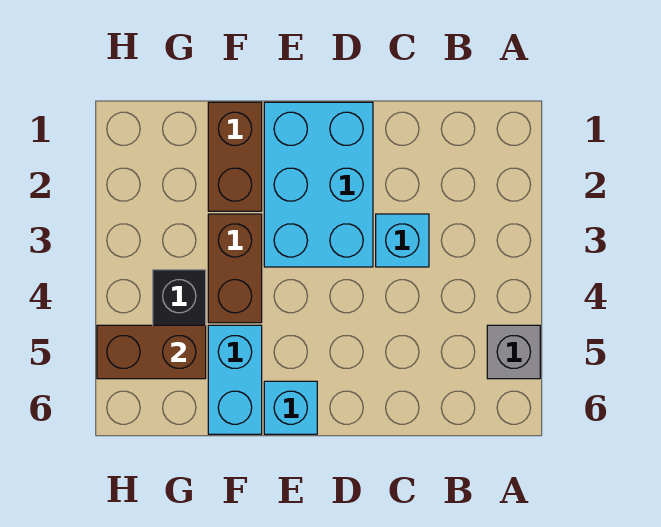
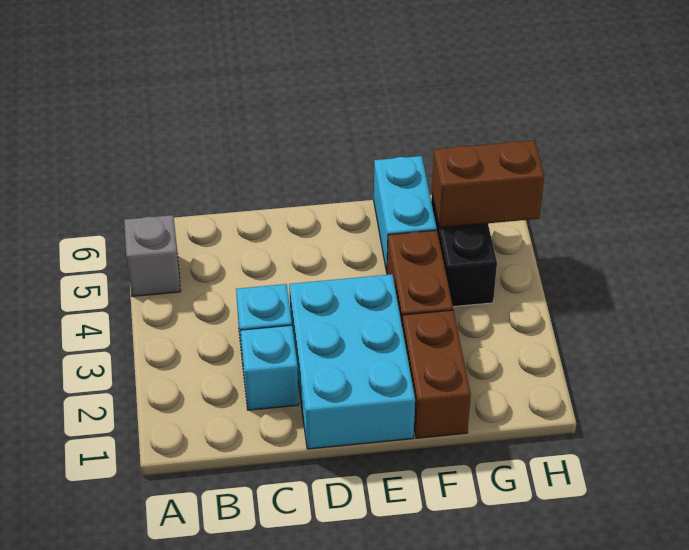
cyan 1x1 brick [264,381,317,434] -> cyan 1x1 brick moved to [241,325,299,410]

